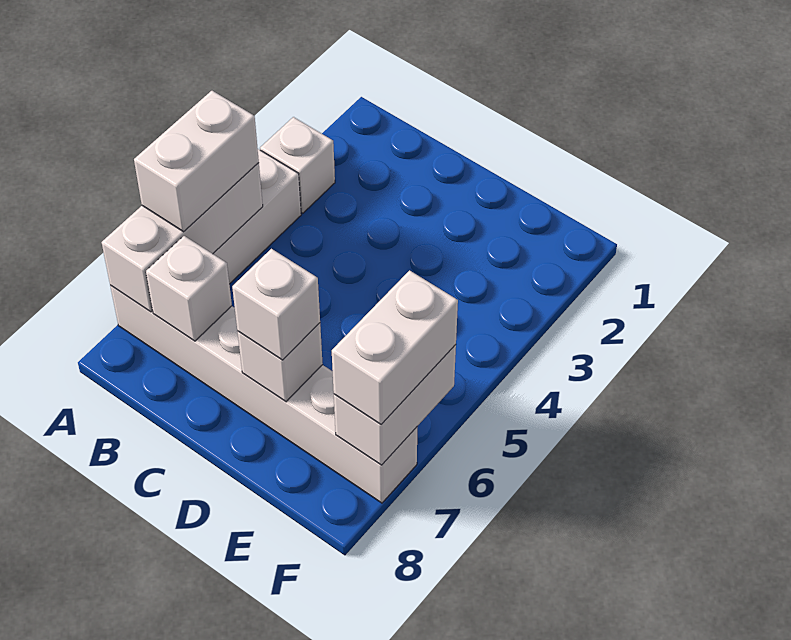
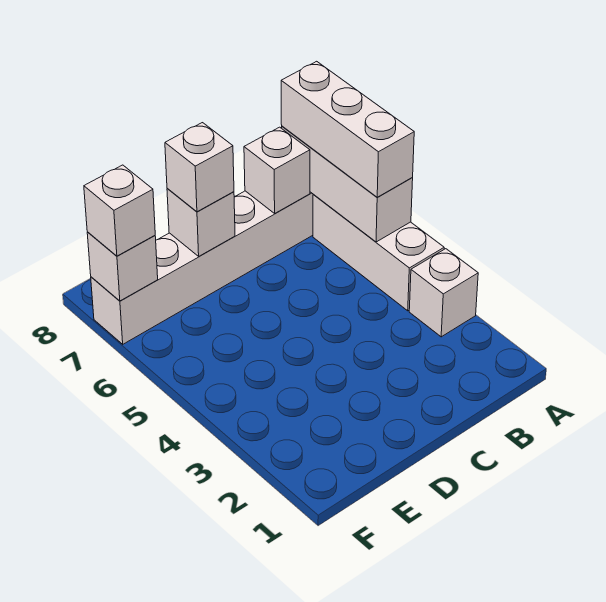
white 1x2 brick [134,91,259,232] -> white 1x3 brick [281,61,414,197]
white 1x2 brick [334,345,456,465] -> white 1x1 brick [87,232,158,301]
white 1x2 brick [332,270,458,424] -> white 1x1 brick [84,165,155,256]

